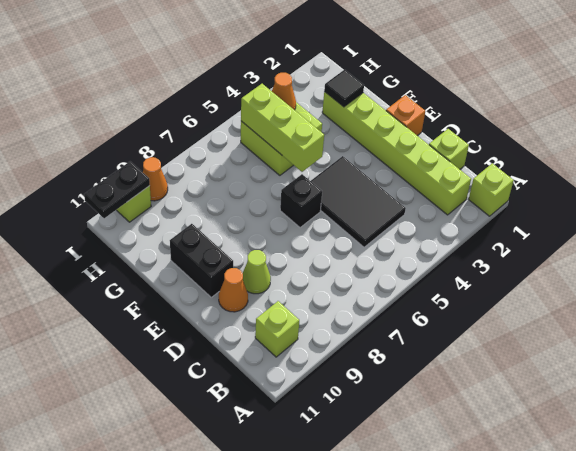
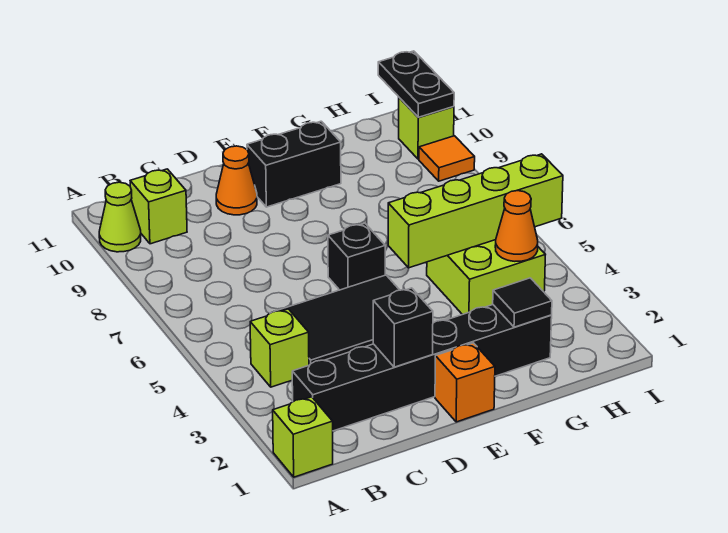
lime 1x6 brick [322,92,471,215] -> black 1x6 brick [292,305,552,431]
lime 1x1 brick [429,129,469,169] -> lime 1x1 brick moved to [250,309,309,387]
none -> black 1x1 brick [373,288,433,367]
lime 1x1 cone [243,250,271,294] -> lime 1x1 cone moved to [99,182,141,252]
lime 1x3 brick [241,84,324,172] -> lime 1x4 brick [388,154,563,268]
orange 1x1 cone [143,157,168,201] -> orange 1x1 tile [419,136,475,181]

